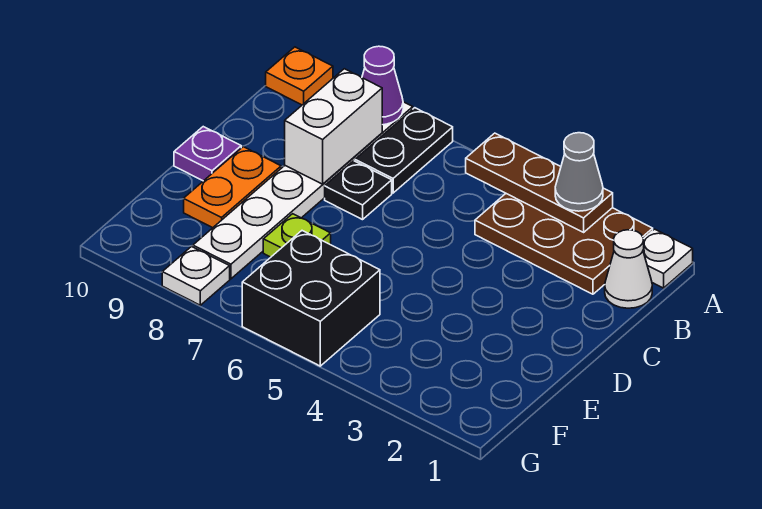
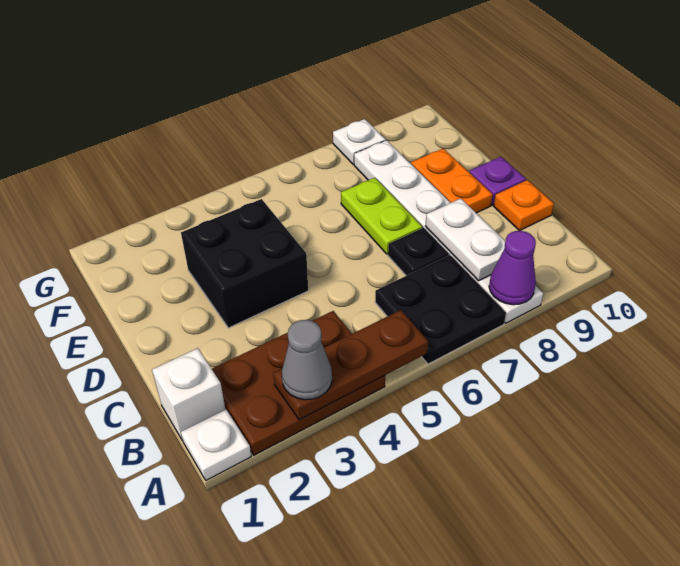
black 1x2 plate [355,108,453,193] -> black 2x2 plate [375,255,506,364]
orange 1x1 plate [266,47,333,105] -> orange 1x1 plate moved to [494,180,554,231]
white 1x1 cone [605,230,652,308] -> white 1x1 brick [152,348,225,441]
white 1x2 brick [285,69,382,184] -> white 1x2 plate [426,199,505,281]
lime 1x1 plate [263,214,331,257] -> lime 1x2 plate [341,178,422,254]
black 2x2 brick [242,231,380,366] -> black 2x2 brick moved to [181,199,308,328]

